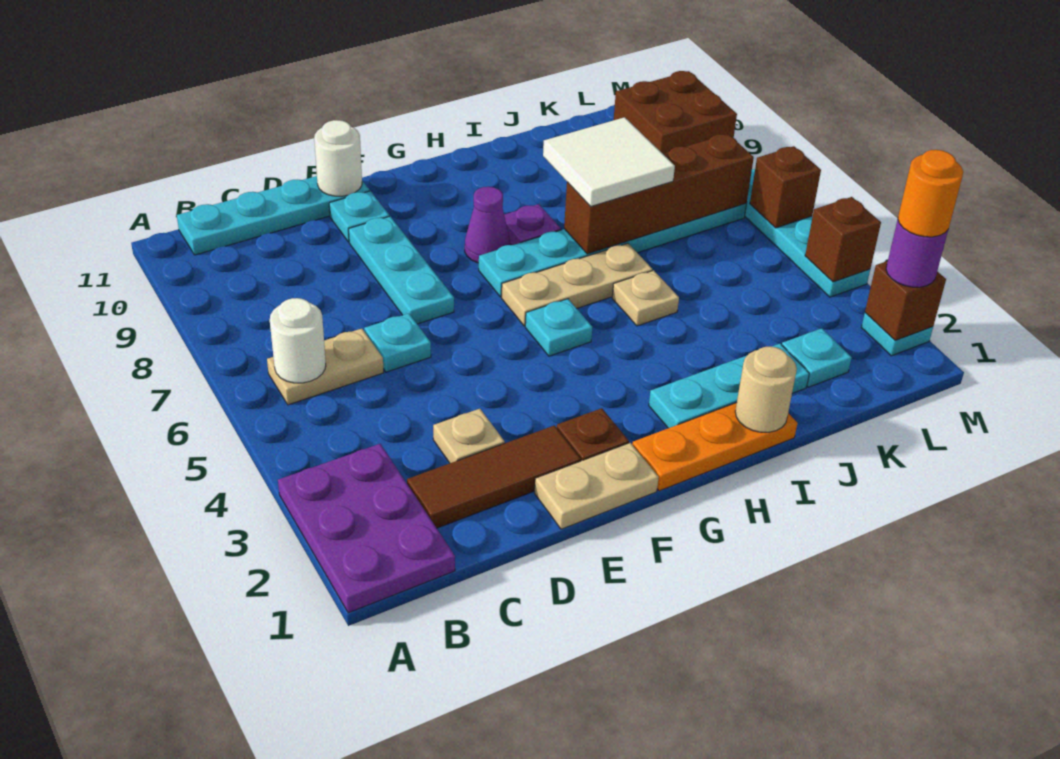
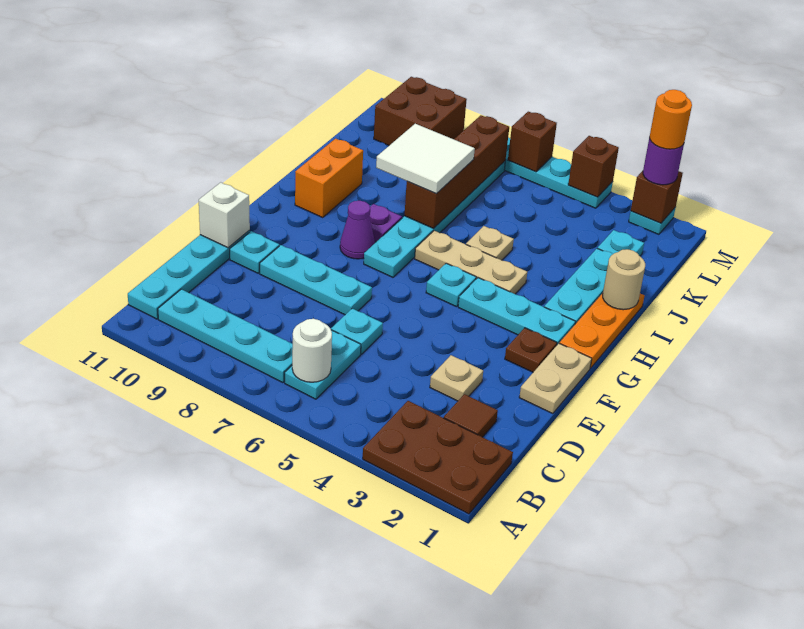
purple 2x3 plate [278,444,455,613] -> brown 2x3 plate [363,401,513,514]
tan 1x2 plate [267,329,384,405] -> cyan 1x2 plate [285,330,361,399]
none -> cyan 1x4 plate [158,289,293,383]
brown 1x3 tile [407,425,581,528] -> brown 1x1 tile [444,394,498,437]
white 1x1 round brick [314,120,362,196] -> white 1x1 brick [199,182,250,248]
none -> cyan 1x3 plate [458,278,575,345]
tan 1x3 plate [502,243,652,326] -> tan 1x3 plate turned to [415,231,527,294]
none -> orange 1x2 brick [295,139,363,217]

